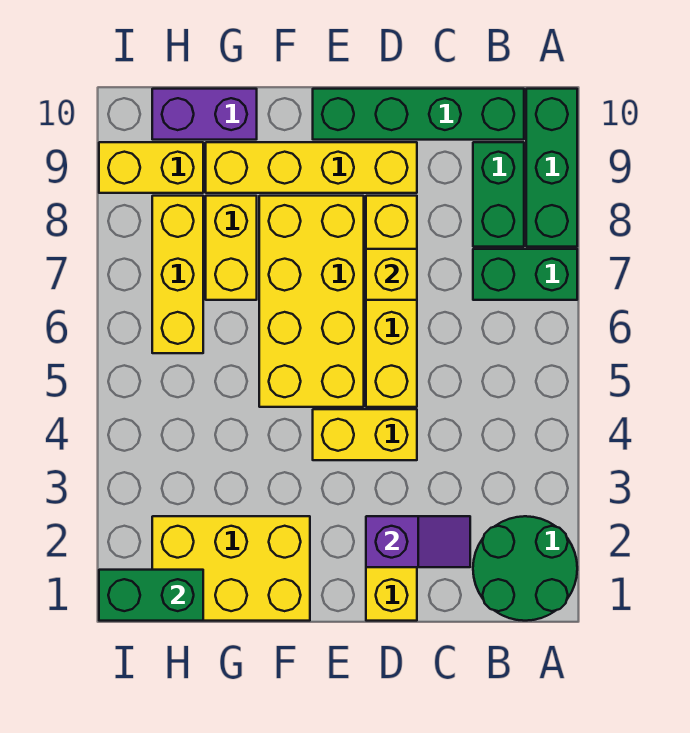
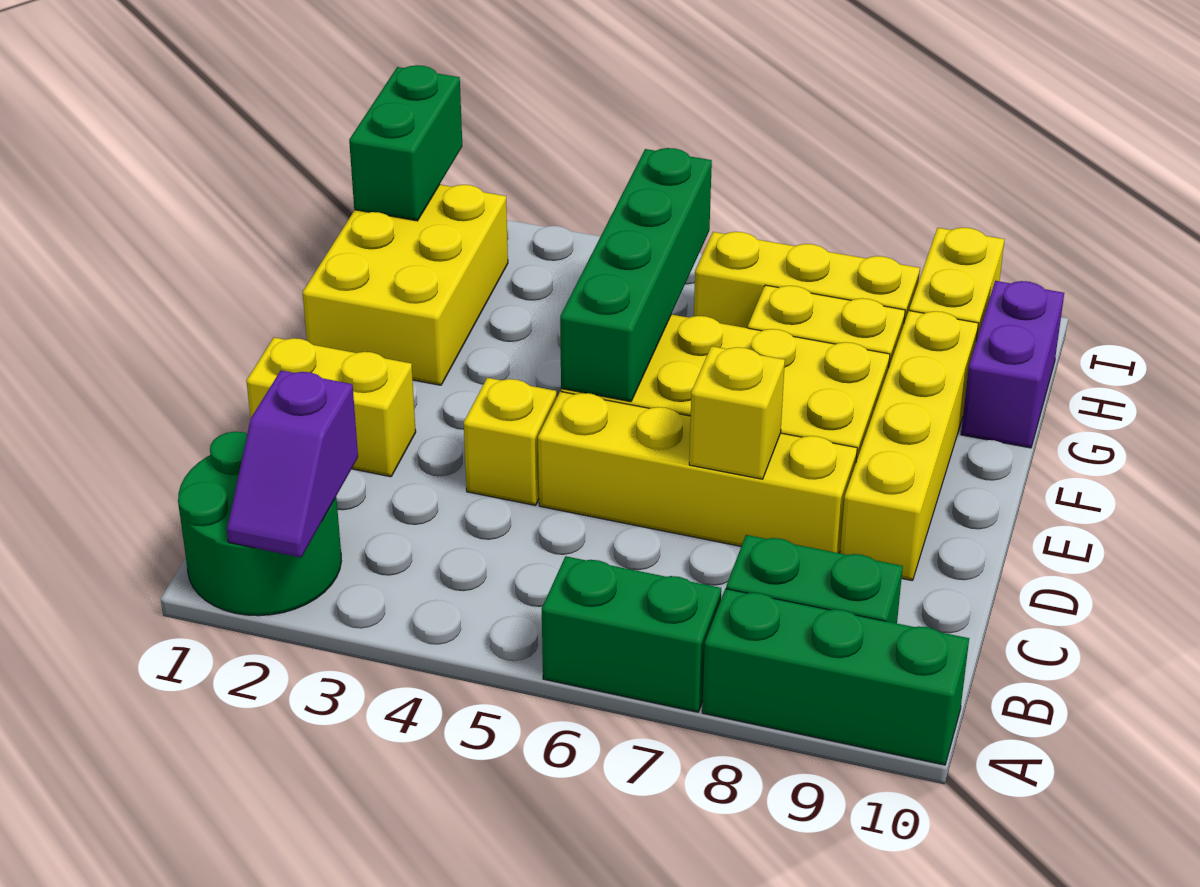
green 1x2 brick [473,249,577,300] -> green 1x2 brick turned to [542,556,721,712]
green 1x4 brick [313,89,524,140] -> green 1x4 brick moved to [560,148,712,402]
purple 1x2 slope [366,516,470,567] -> purple 1x2 slope moved to [227,370,358,558]
yellow 1x2 brick [313,409,417,460] -> yellow 1x1 brick [464,378,557,505]

